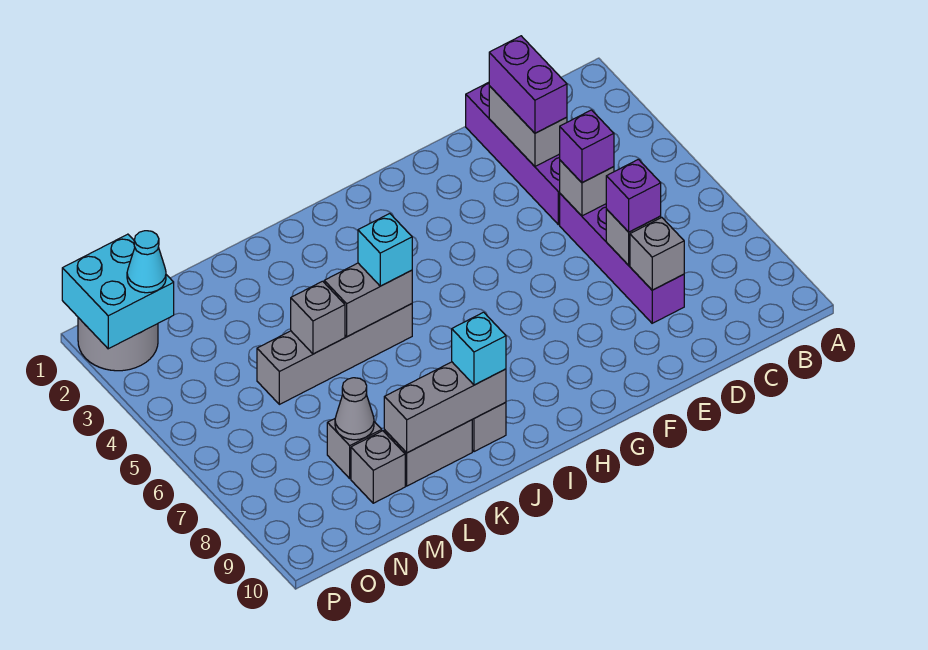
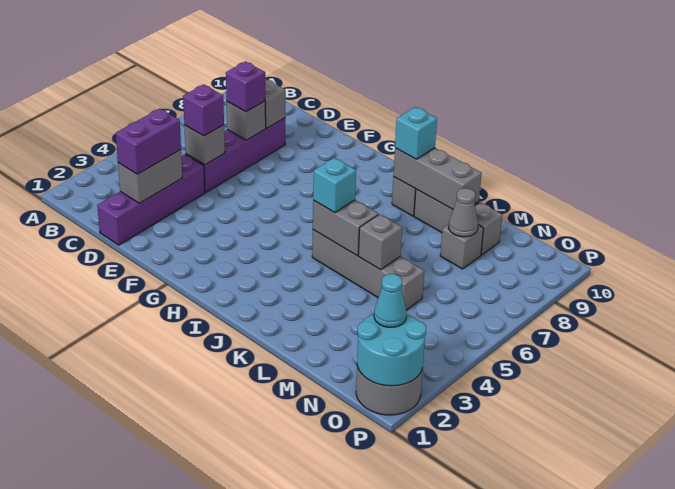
cyan 2x2 brick [62,234,174,349] -> cyan 2x2 round brick [357,314,426,386]

